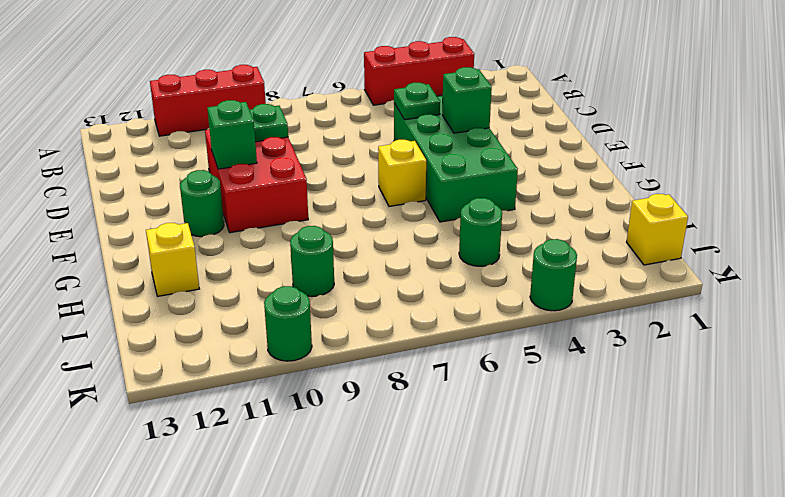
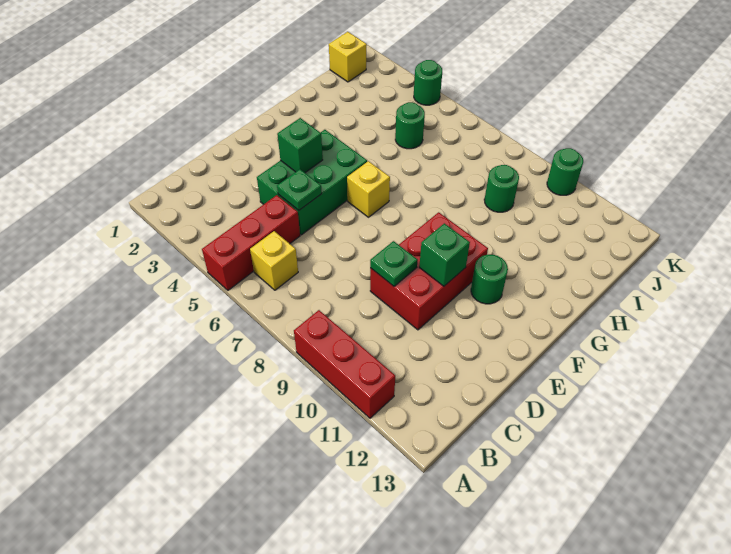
red 1x3 brick [364,37,474,105] -> red 1x3 brick turned to [202,195,300,290]
green 2x4 brick [394,95,518,222] -> green 2x3 brick [257,130,367,235]
yellow 1x1 brick [146,223,199,296] -> yellow 1x1 brick moved to [250,231,298,290]

